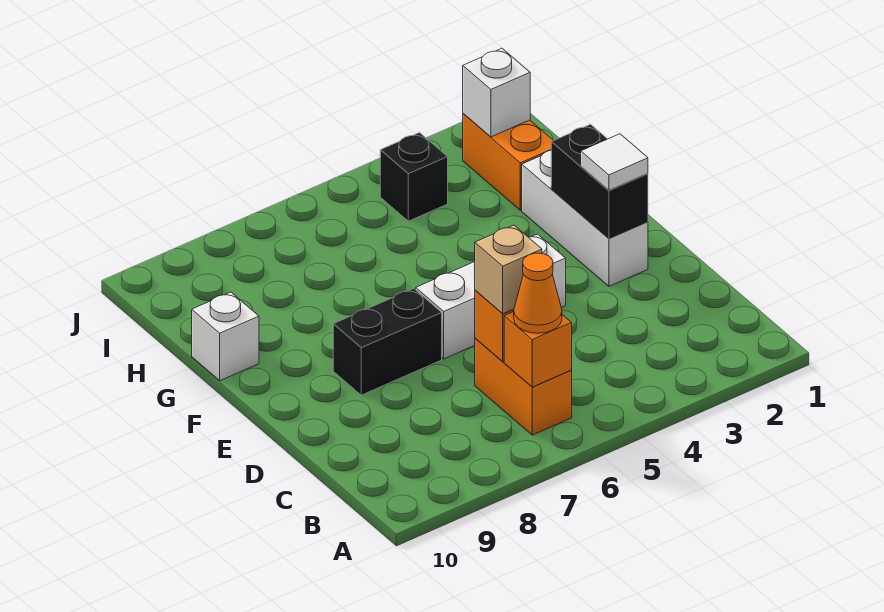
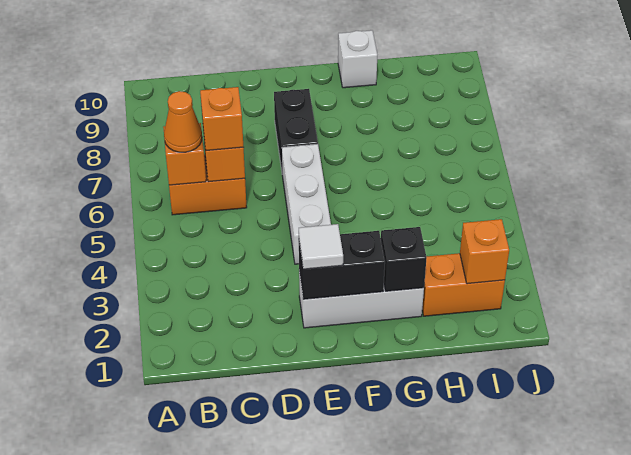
tan 1x1 brick [475,225,542,314] -> orange 1x1 brick [200,87,243,151]
white 1x1 brick [463,48,530,137] -> orange 1x1 brick [460,219,509,284]
black 1x1 brick [380,133,448,221] -> black 1x1 brick moved to [381,227,427,291]

